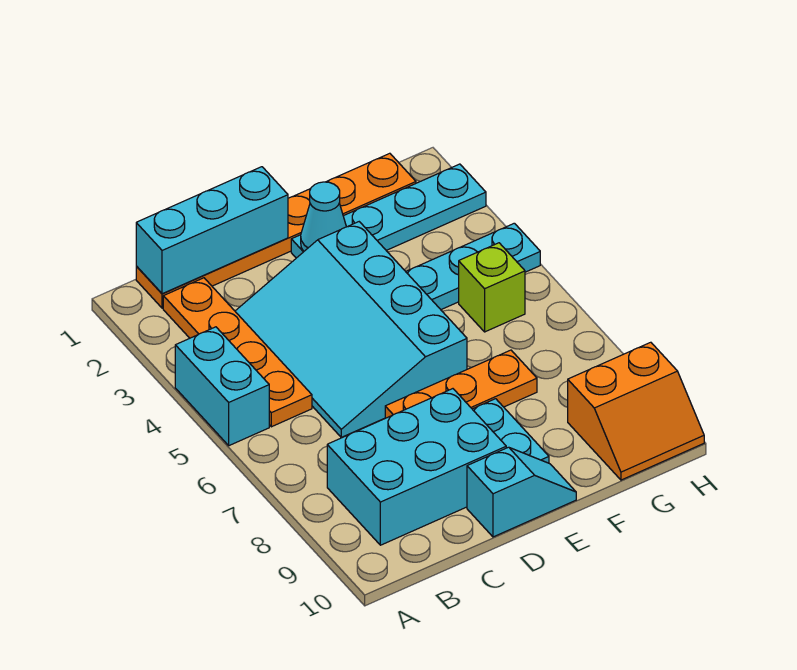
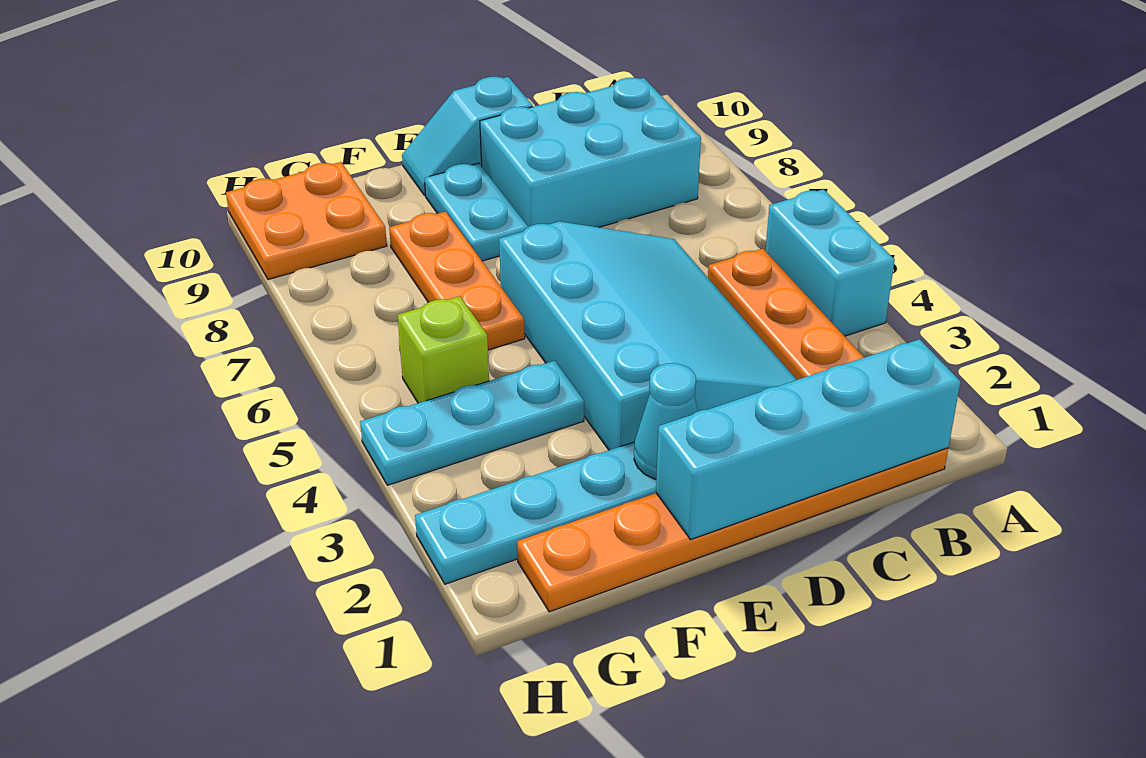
cyan 1x3 brick [136,167,288,294] -> cyan 1x4 brick [656,339,961,539]
orange 1x3 plate [385,350,537,418] -> orange 1x3 plate turned to [389,212,525,350]
orange 2x2 slope [568,342,704,480] -> orange 2x2 plate [226,162,387,279]

